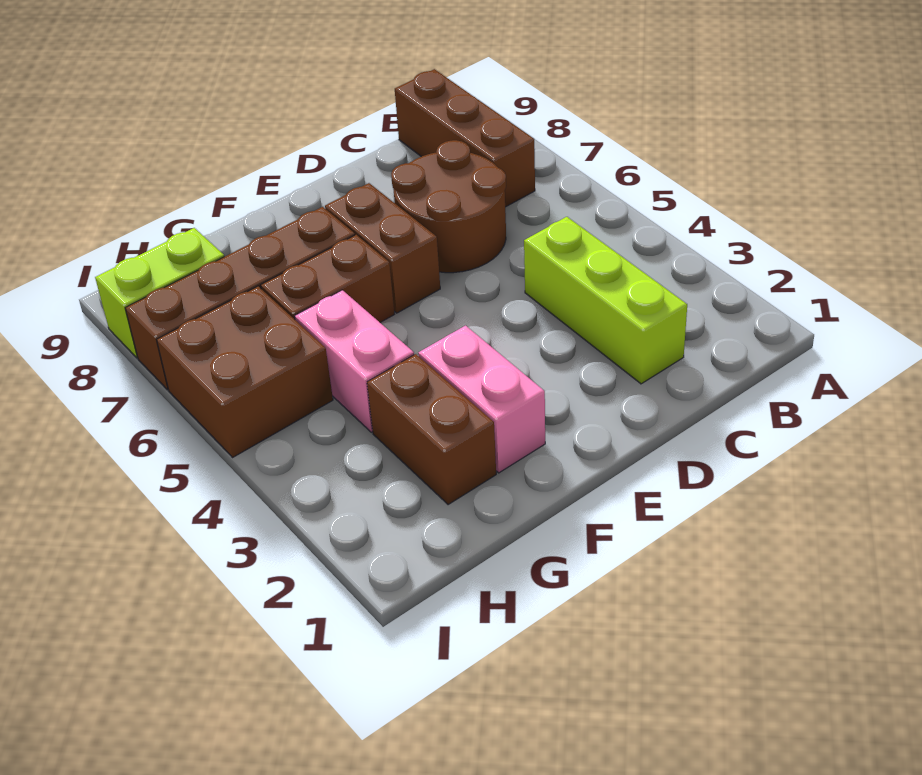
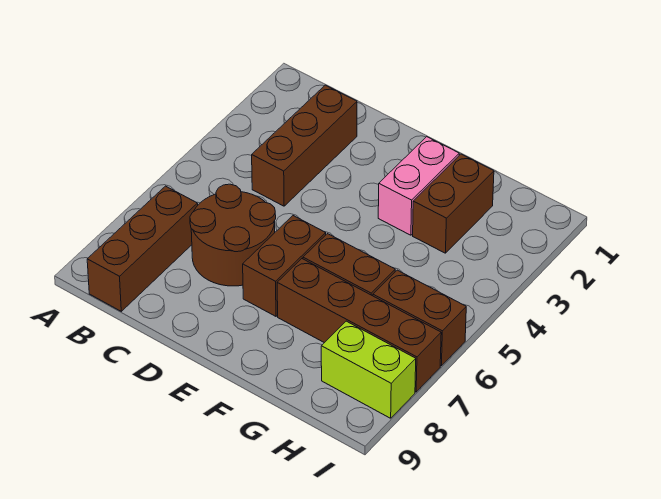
lime 1x3 brick [524,217,687,384] -> brown 1x3 brick [252,85,357,206]
pink 1x2 brick [295,290,414,432] -> none
brown 2x2 brick [157,286,333,457] -> brown 1x2 brick [373,270,466,366]

